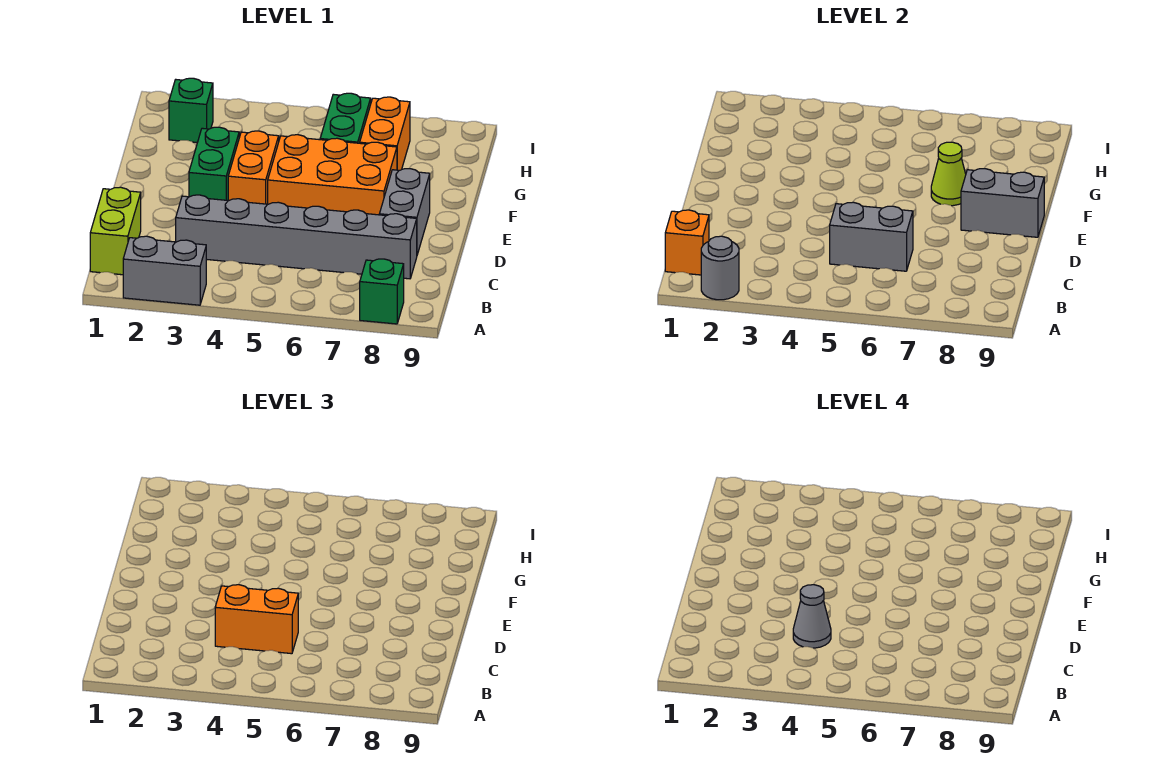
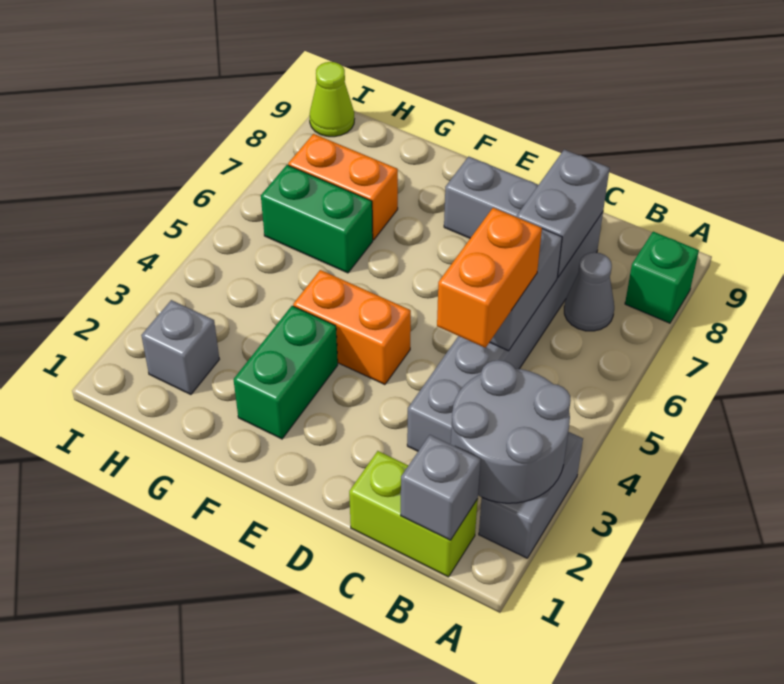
grey 1x1 round brick [701,236,739,300] -> grey 2x2 round brick [451,360,571,503]
orange 1x1 brick [665,210,709,275] -> grey 1x1 brick [401,435,481,540]
grey 1x1 cone [793,585,831,648] -> grey 1x1 cone moved to [564,252,614,331]
green 1x2 brick [189,127,239,200] -> green 1x2 brick turned to [233,306,338,439]
orange 2x3 brick [268,135,397,215] -> none
grey 1x2 brick [961,169,1044,237] -> grey 1x2 brick moved to [517,150,610,277]
lime 1x1 cone [931,142,966,206] -> lime 1x1 cone moved to [309,62,354,137]
green 1x1 brick [169,78,213,143] -> grey 1x1 brick [141,300,219,395]

